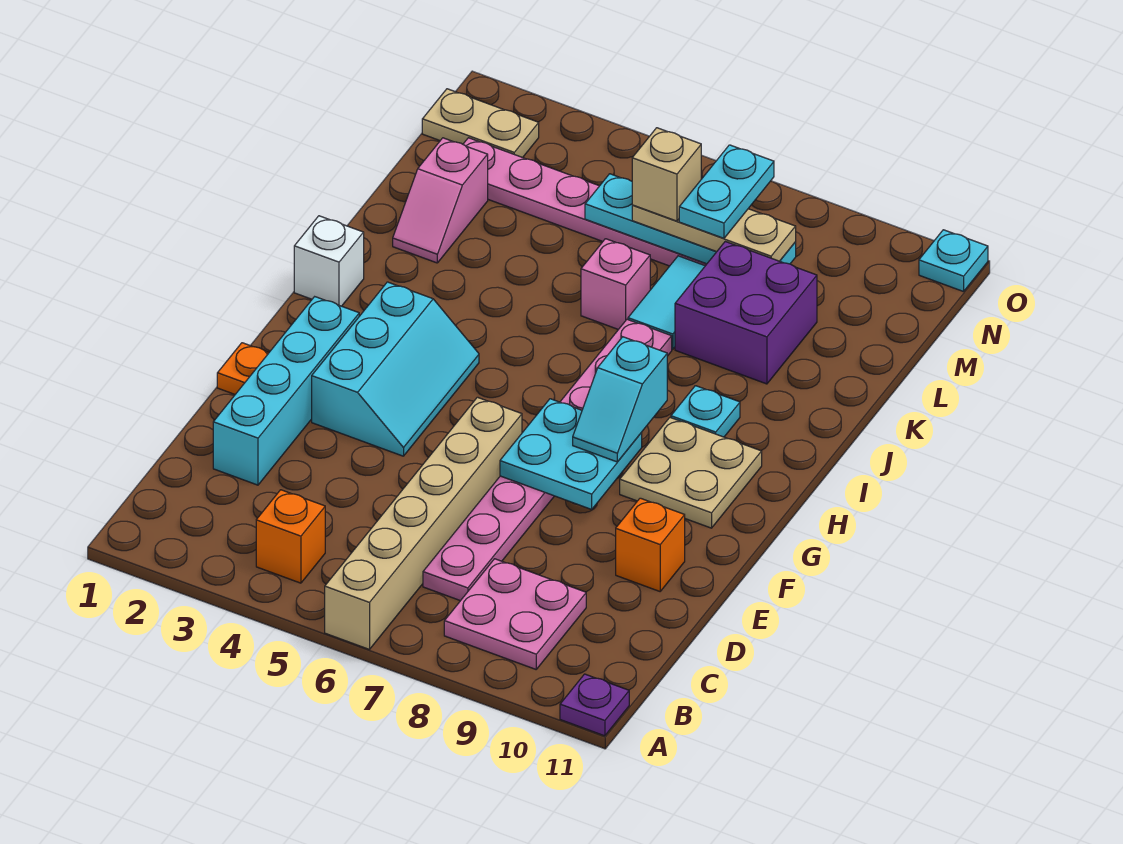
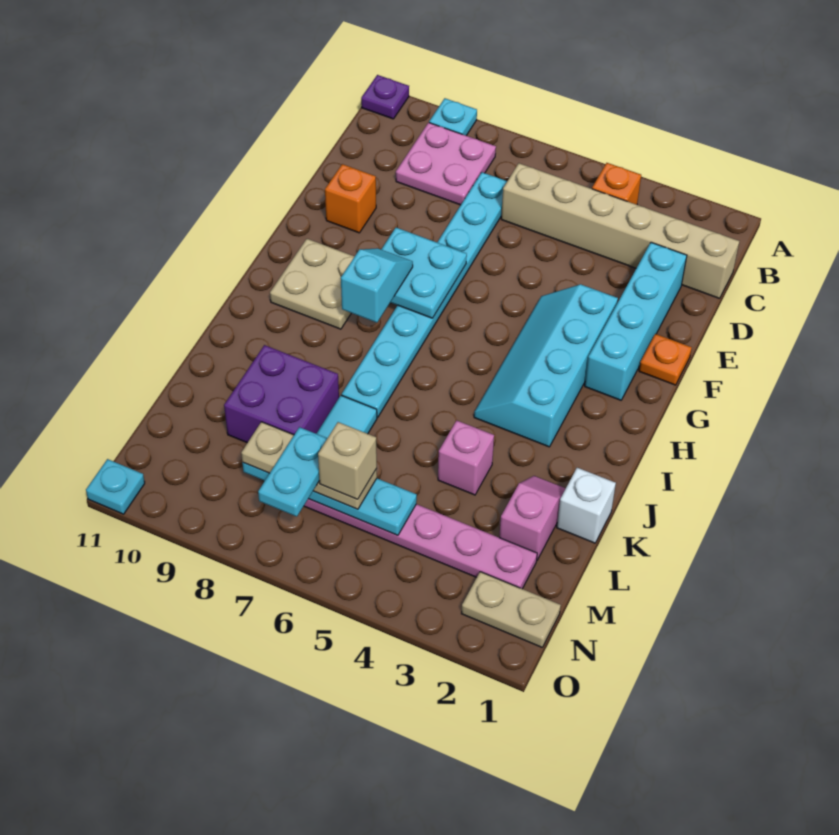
tan 1x6 brick [325,397,522,649] -> tan 1x6 brick turned to [501,163,739,298]
pink 1x8 plate [423,319,672,601] -> cyan 1x8 plate [342,172,507,417]
cyan 2x3 slope [312,282,479,456] -> cyan 2x4 slope [474,284,618,447]
white 1x1 brick [294,216,364,306] -> white 1x1 brick moved to [557,468,616,543]
cyan 1x1 plate [671,386,740,437] -> cyan 1x1 plate moved to [429,98,477,136]
pink 1x1 brick [581,239,650,329] -> pink 1x1 brick moved to [438,420,494,495]

